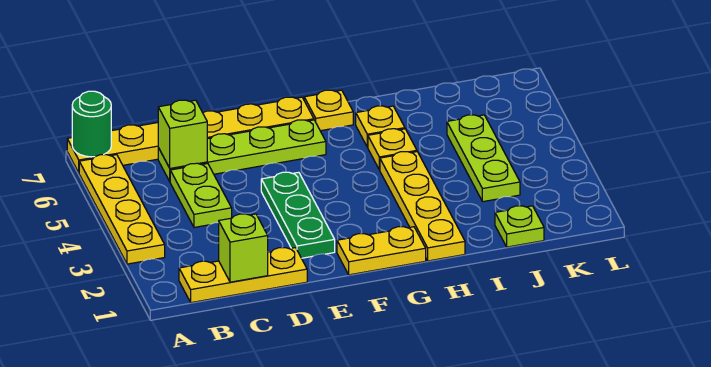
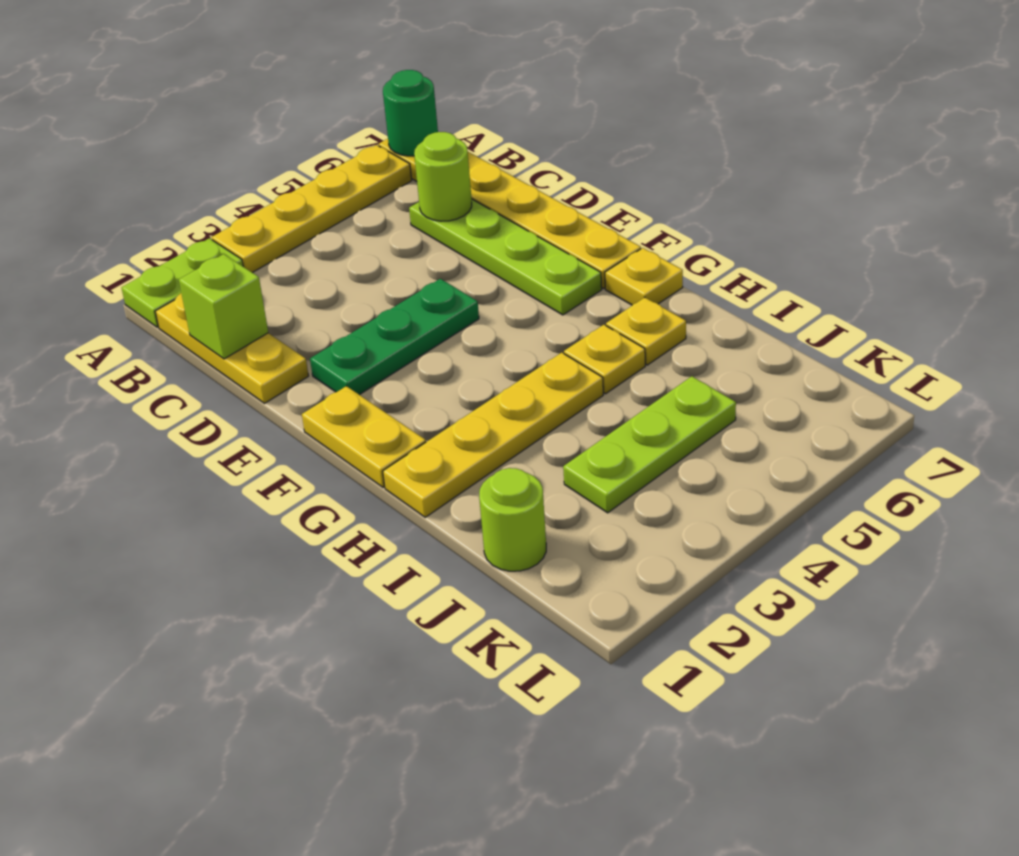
lime 1x2 plate [170,163,232,227] -> lime 1x2 plate moved to [122,238,243,327]
lime 1x1 brick [158,100,207,168] -> lime 1x1 round brick [414,132,472,221]
lime 1x1 plate [495,206,544,247] -> lime 1x1 round brick [479,468,546,571]

